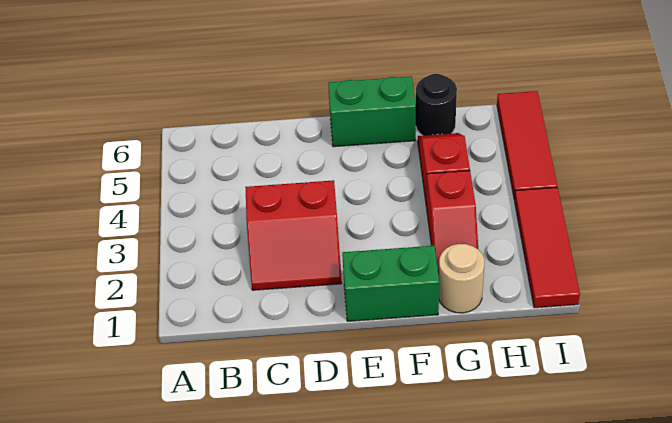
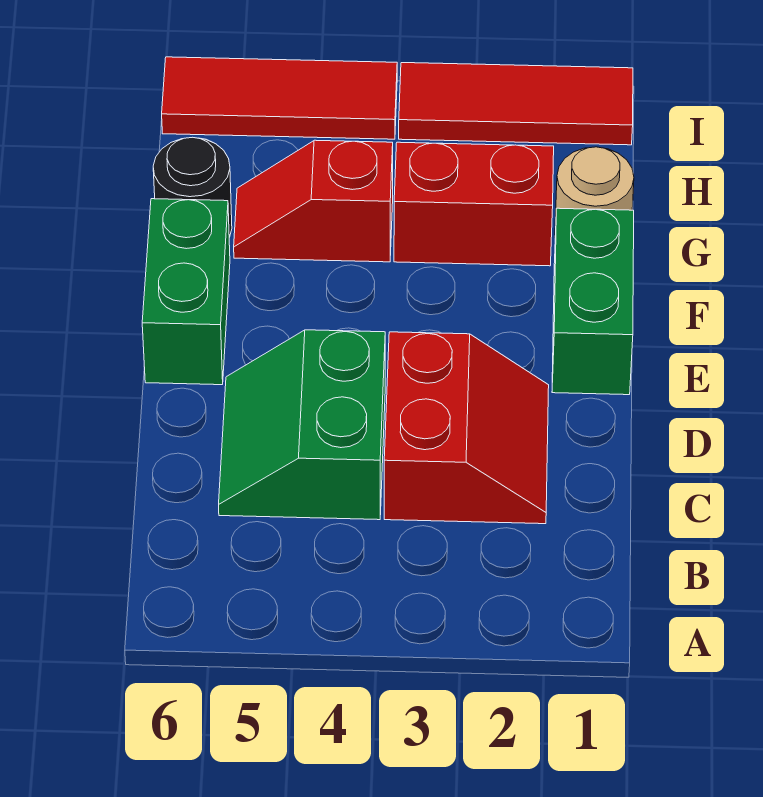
none -> green 2x2 slope [219,330,385,520]
red 1x2 slope [426,171,478,275] -> red 1x2 brick [394,142,554,266]

